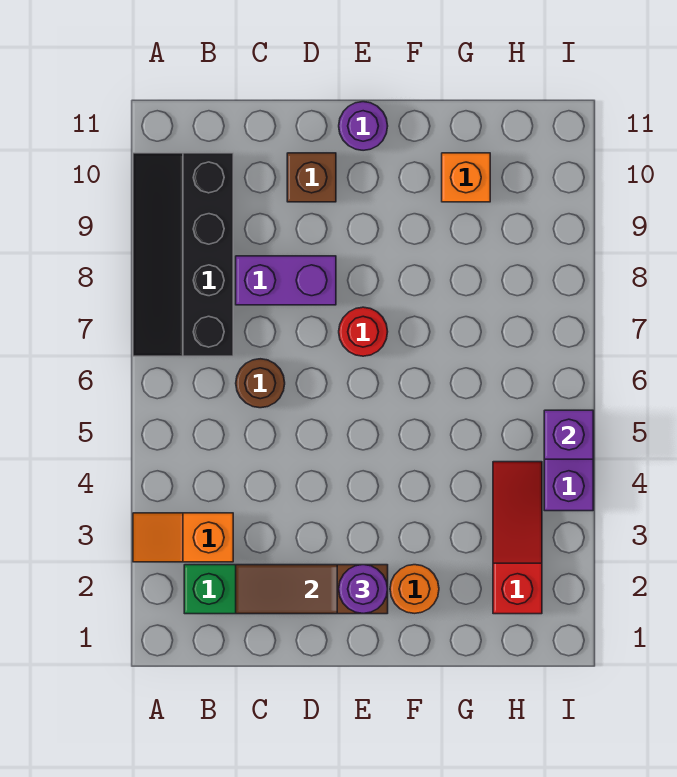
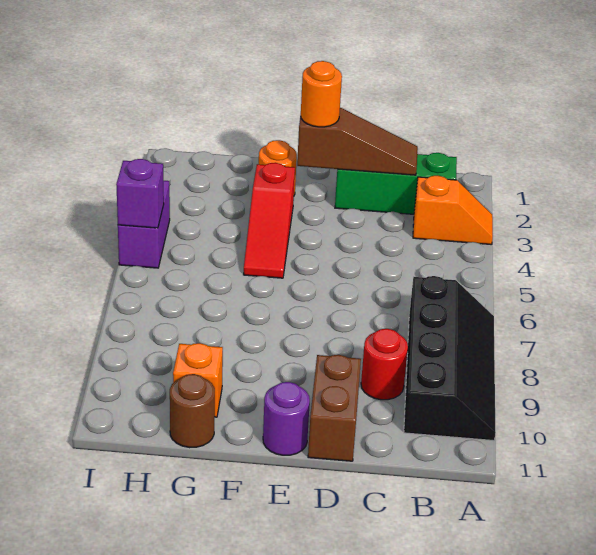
brown 1x1 round brick [236,359,285,408] -> brown 1x1 round brick moved to [170,374,215,448]
purple 1x2 brick [236,256,336,305] -> none
brown 1x1 brick [287,153,336,202] -> brown 1x2 brick [308,355,361,461]
purple 1x1 round brick [339,565,388,614] -> orange 1x1 round brick [301,61,342,127]
red 1x1 round brick [339,307,388,356] -> red 1x1 round brick moved to [361,329,408,400]
red 1x3 slope [493,462,542,614] -> red 1x3 slope moved to [244,163,295,278]

